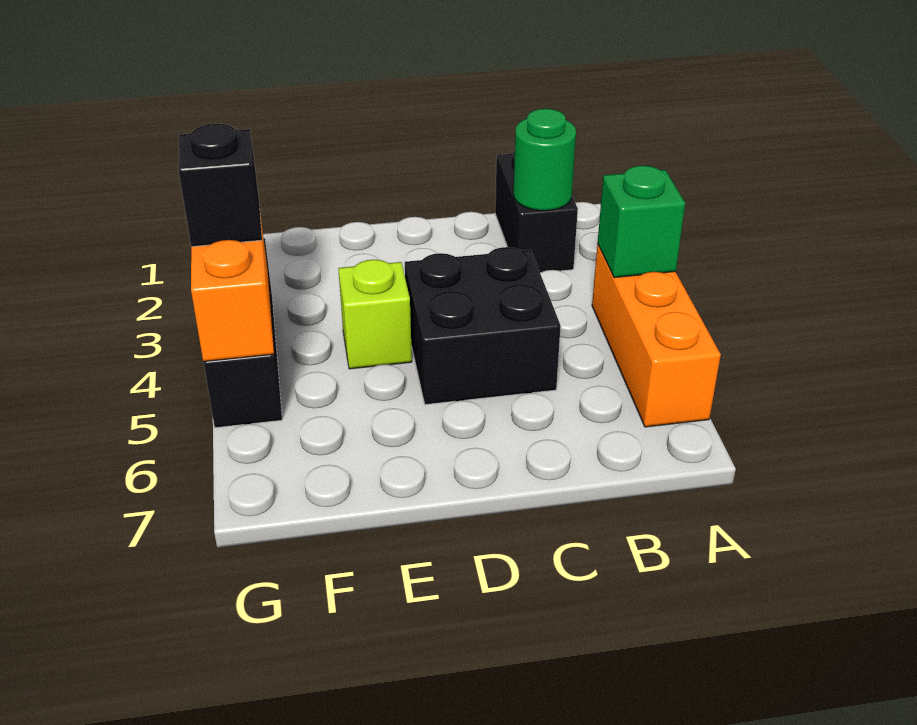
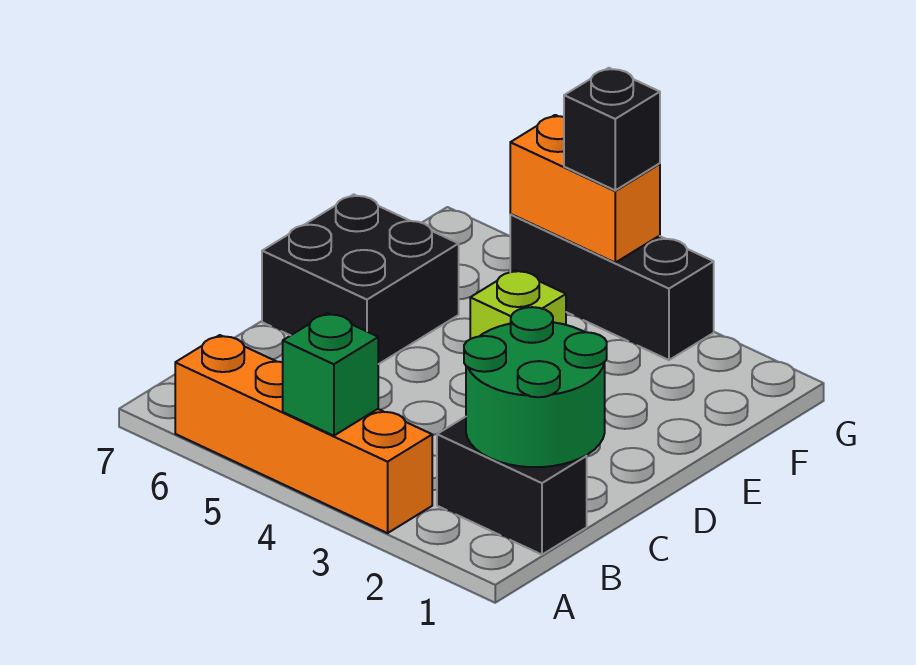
orange 1x3 brick [592,244,721,427] -> orange 1x4 brick [175,335,432,533]
green 1x1 round brick [514,109,576,211] -> green 2x2 round brick [464,307,607,467]
black 2x2 brick [405,247,561,405] -> black 2x2 brick moved to [262,194,459,364]

